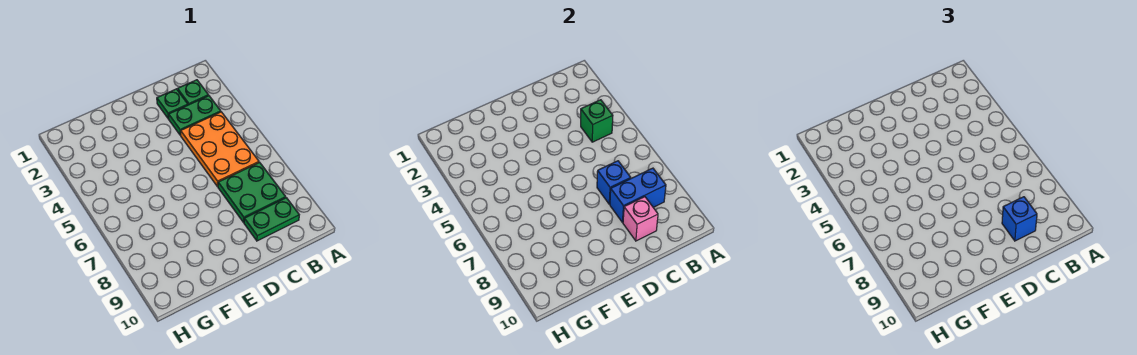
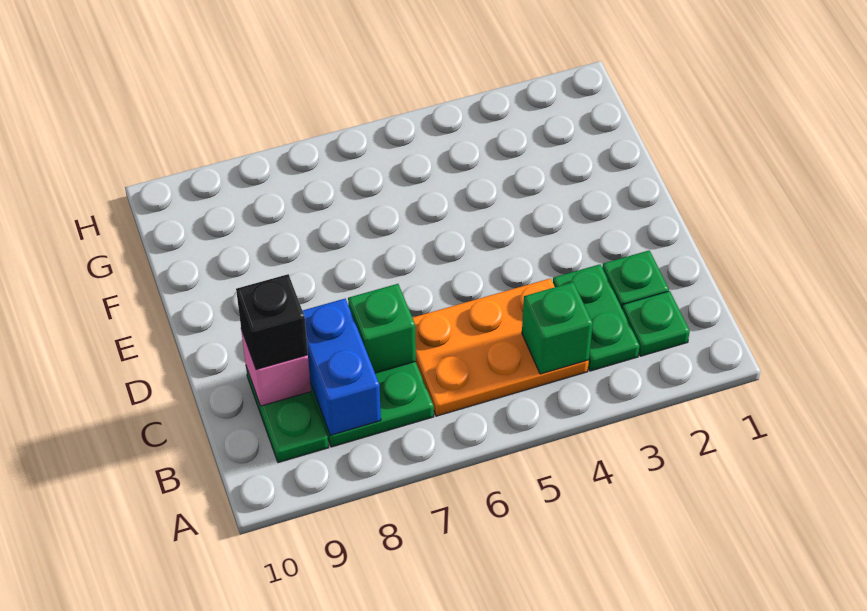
blue 1x1 brick [597,161,631,204] -> green 1x1 brick [348,284,416,373]
blue 1x1 brick [1002,197,1037,241] -> black 1x1 brick [236,274,308,369]

